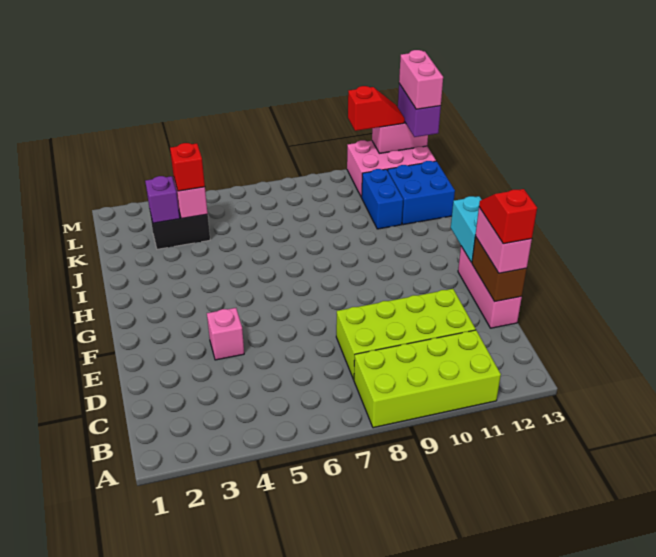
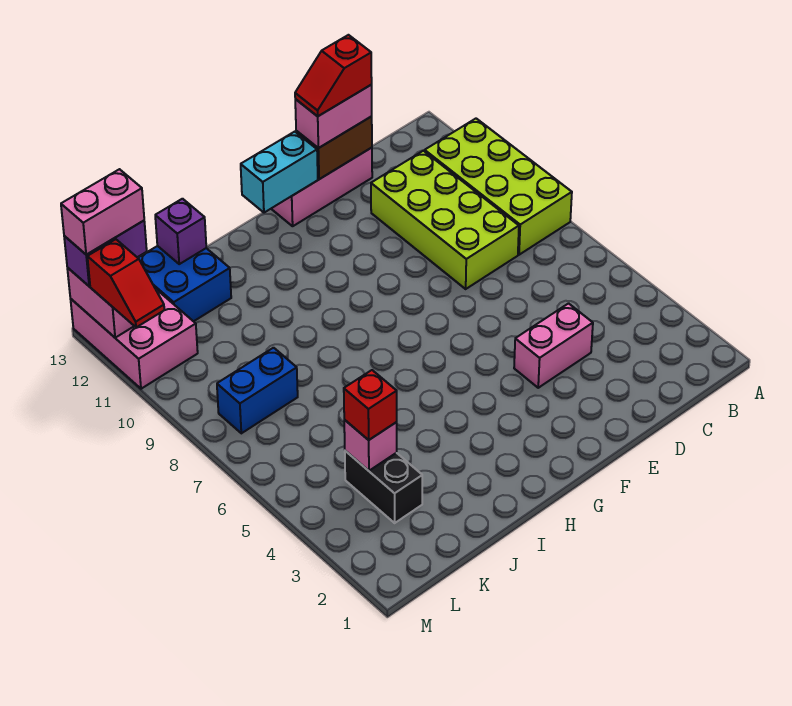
pink 1x1 brick [207,308,244,360] -> pink 1x2 brick [514,303,593,388]
blue 1x2 brick [361,169,403,229] -> blue 1x2 brick moved to [217,348,298,433]
purple 1x1 brick [145,176,180,223] -> purple 1x1 brick moved to [155,199,206,264]
red 1x2 slope [348,86,405,131] -> red 1x2 slope turned to [87,239,164,327]

